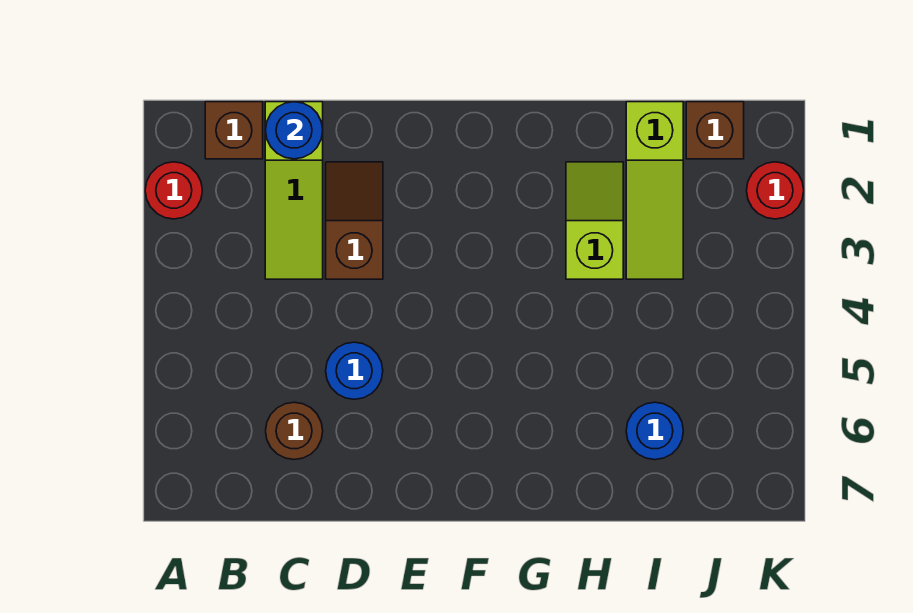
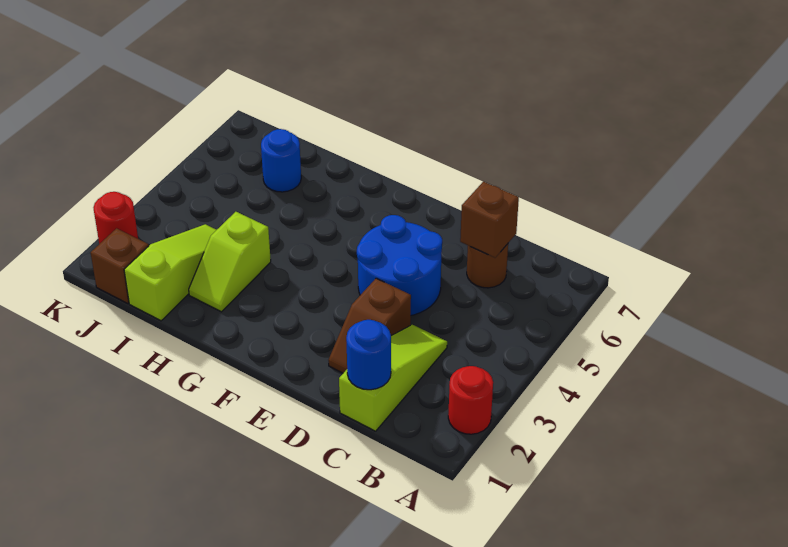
brown 1x1 brick [205,102,263,159] -> brown 1x1 brick moved to [460,182,519,258]
blue 1x1 round brick [326,342,383,399] -> blue 2x2 round brick [357,215,442,315]

